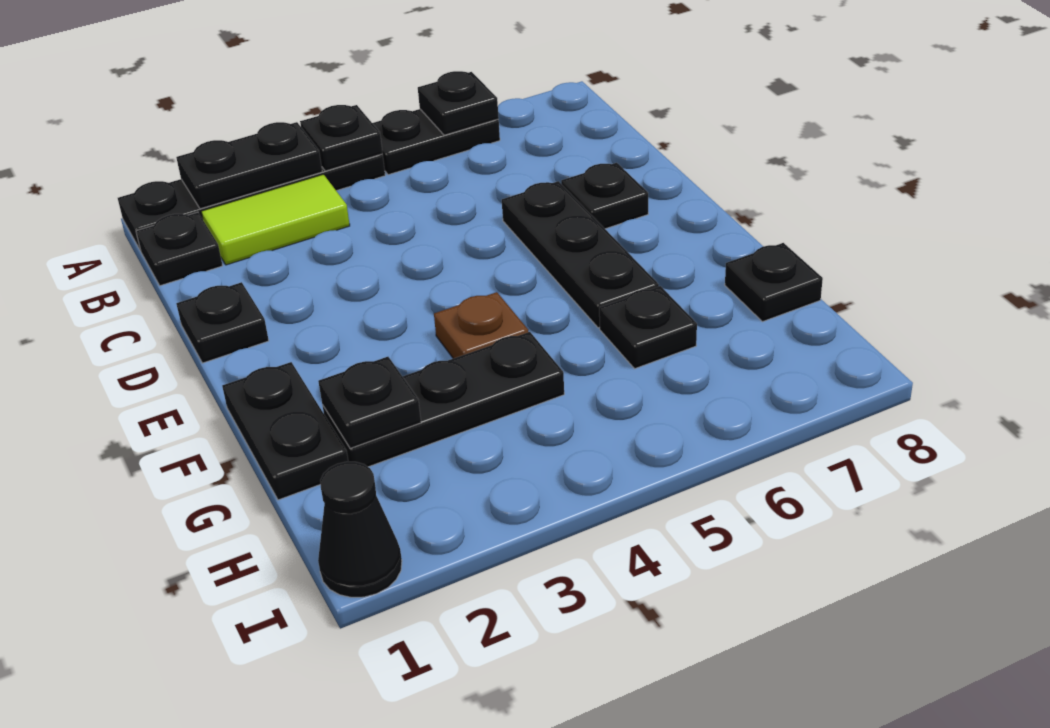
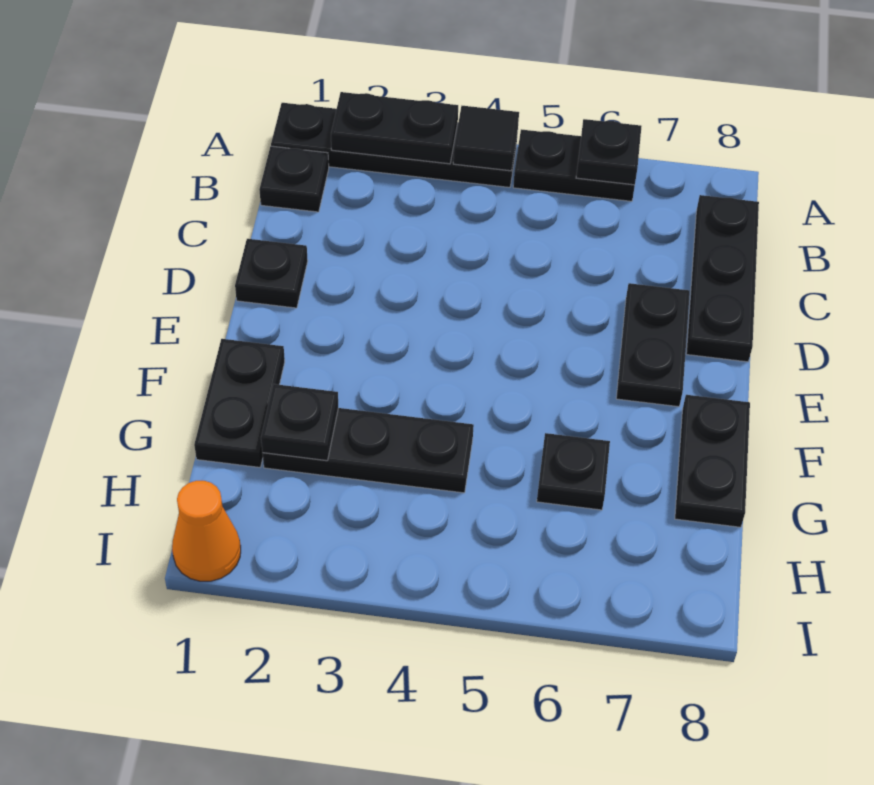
black 1x1 plate [300,105,383,171] -> black 1x1 tile [453,106,519,171]
lime 1x2 tile [201,174,350,265] -> none
black 1x3 plate [502,181,659,328] -> black 1x3 plate moved to [686,195,759,362]
black 1x1 plate [561,163,648,229] -> black 1x2 plate [616,283,690,407]
brown 1x1 plate [434,292,528,359] -> none
black 1x1 plate [725,243,823,322] -> black 1x2 plate [675,395,750,527]
black 1x1 cone [318,462,402,597] -> orange 1x1 cone [172,481,241,581]

